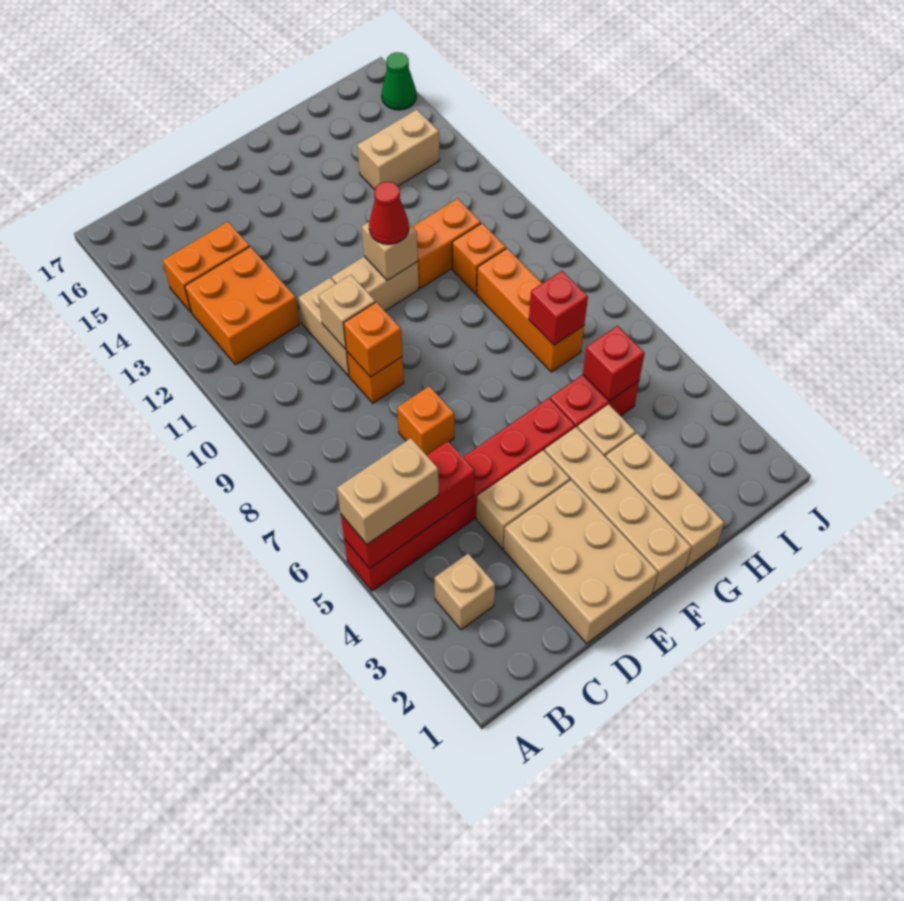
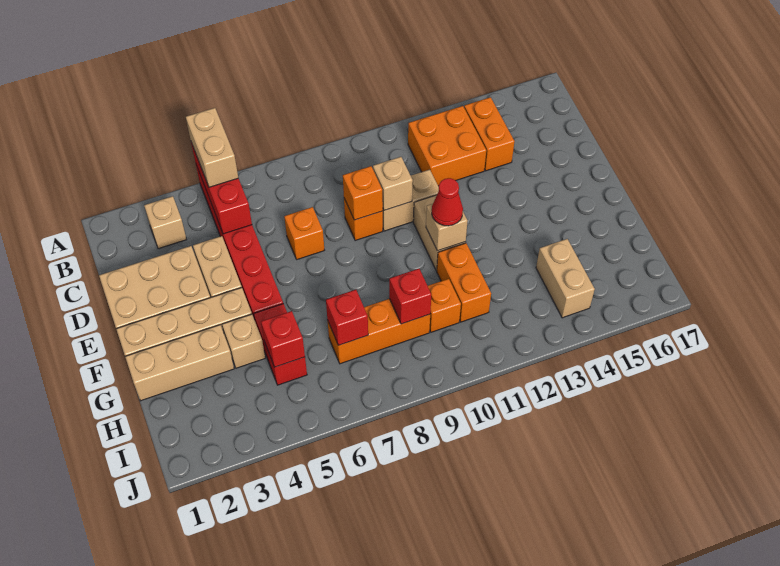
none -> red 1x1 brick [389,269,431,324]
green 1x1 cone [382,52,416,110] -> none

